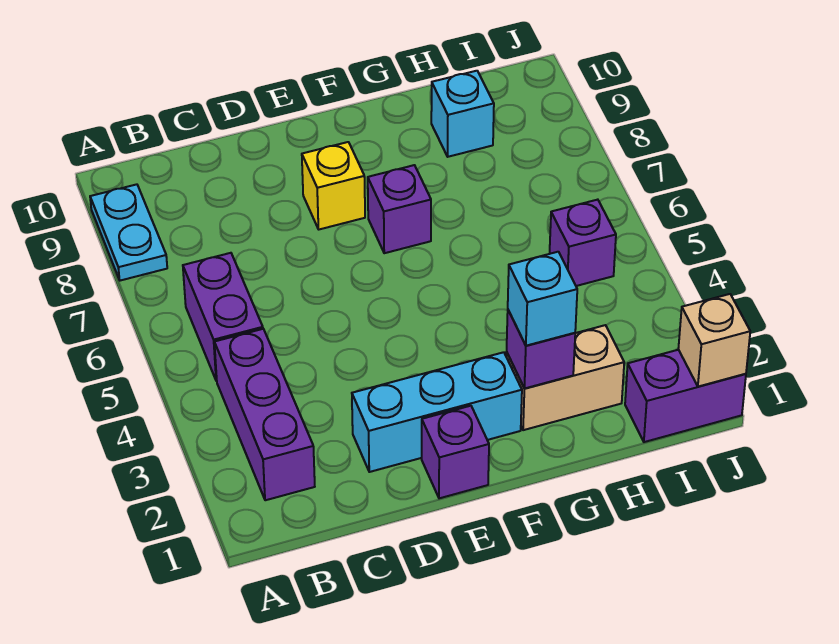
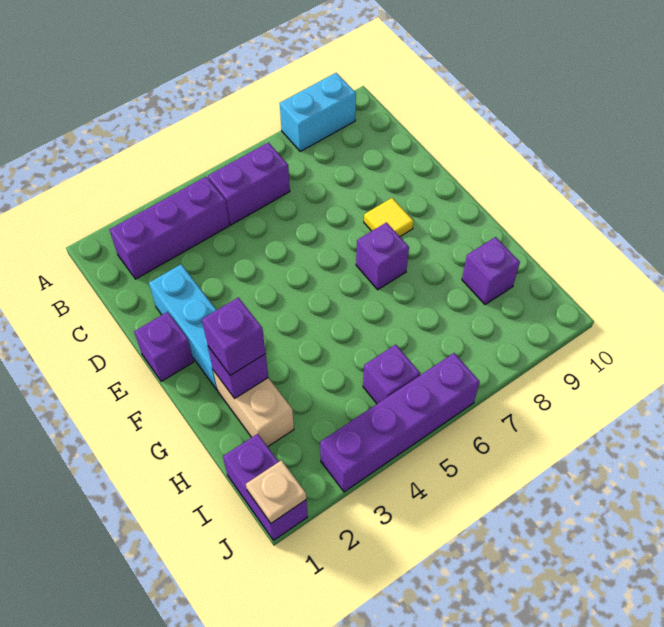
cyan 1x2 plate [90,184,167,281] -> cyan 1x2 brick [280,73,356,151]
yellow 1x1 brick [302,142,365,229] -> yellow 1x1 tile [364,198,414,236]
cyan 1x1 brick [508,252,577,346] -> purple 1x1 brick [202,297,266,375]
cyan 1x1 brick [431,71,494,157] -> purple 1x1 brick [462,237,520,304]
tan 1x1 brick [678,294,750,387] -> tan 1x1 plate [246,460,306,523]
none -> purple 1x4 brick [320,353,480,492]

